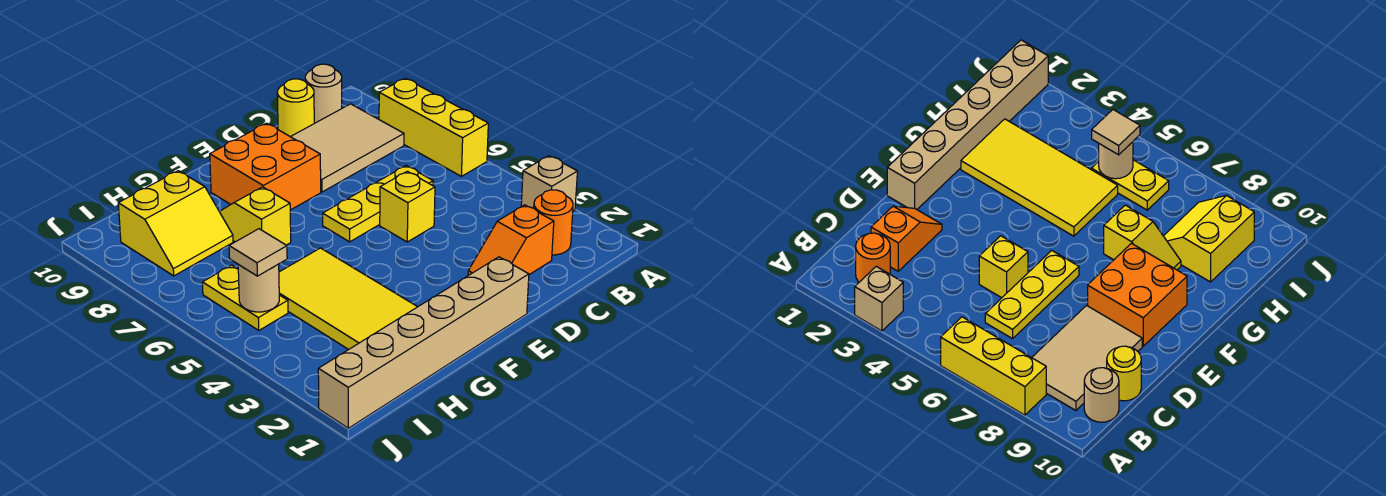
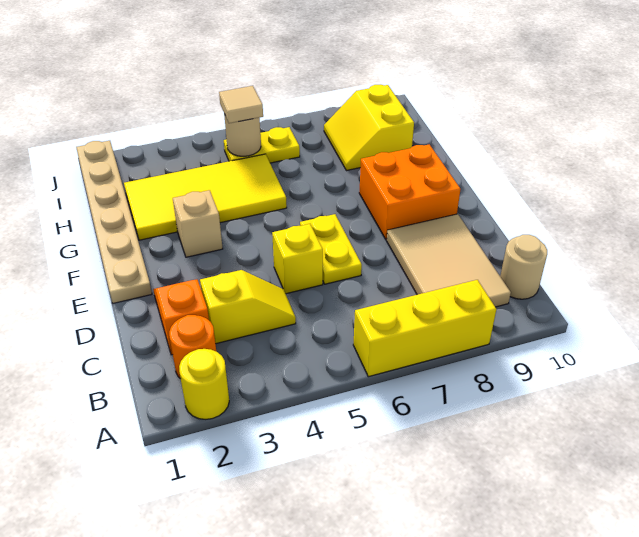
tan 1x1 brick [521,156,577,211] -> tan 1x1 brick moved to [173,190,223,257]
yellow 1x3 plate [323,166,433,242] -> yellow 1x2 plate [300,214,362,284]
yellow 1x1 round brick [277,79,314,137] -> yellow 1x1 round brick moved to [179,349,229,419]
tan 1x6 brick [318,257,529,428] -> tan 1x6 plate [76,141,152,303]
yellow 1x2 slope [219,187,291,245] -> yellow 1x2 slope moved to [200,270,296,344]

